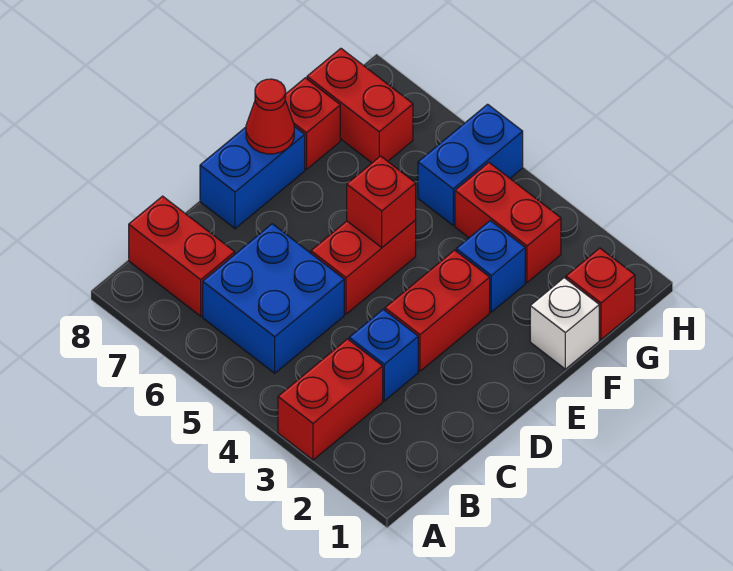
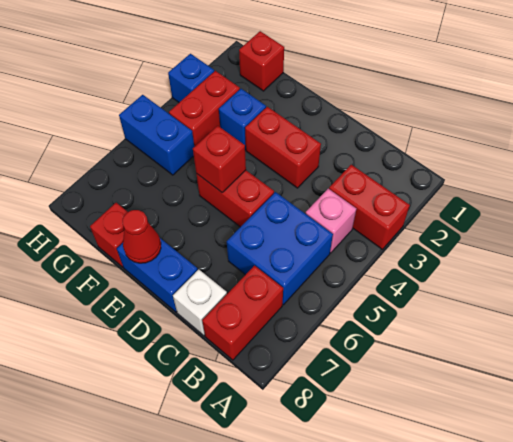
none -> pink 1x1 brick [306,189,356,253]
blue 1x1 brick [349,309,418,401] -> blue 1x1 brick moved to [168,54,214,102]
white 1x1 brick [530,278,599,369] -> white 1x1 brick moved to [173,269,227,336]
red 1x2 brick [307,48,413,163] -> none

